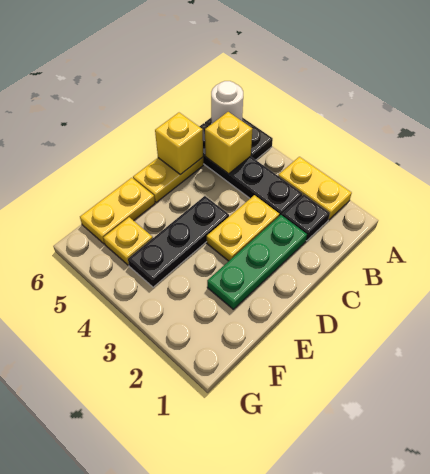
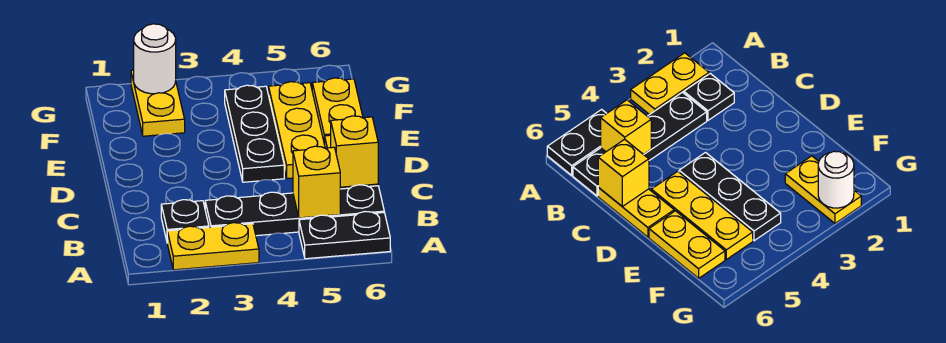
white 1x1 round brick [211,81,243,123] -> white 1x1 round brick moved to [134,24,176,94]
green 1x3 plate [207,215,307,309] -> none
yellow 1x2 plate [207,195,279,261] -> yellow 1x2 plate moved to [131,70,185,136]
yellow 1x1 plate [103,217,153,265] -> yellow 1x3 plate [269,82,325,179]

